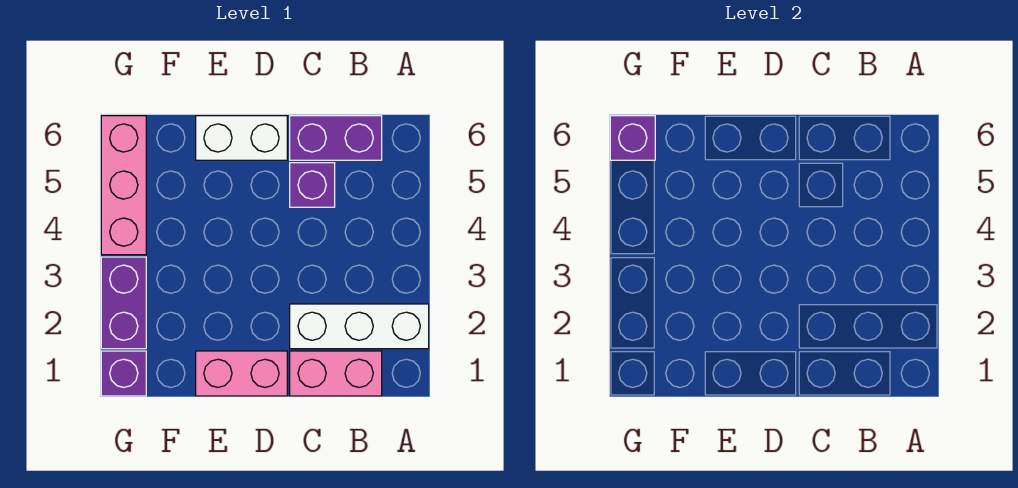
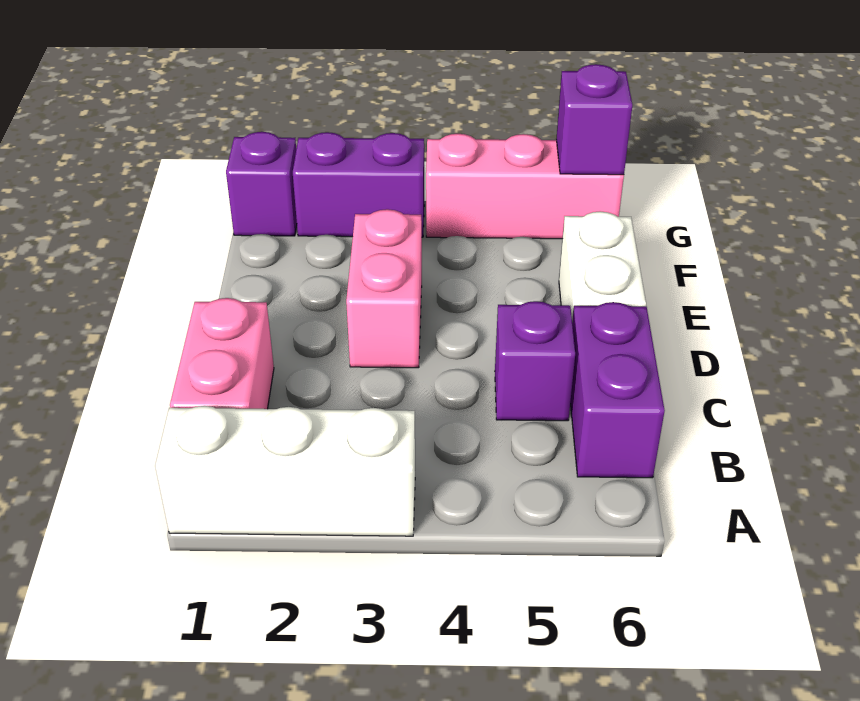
white 1x3 brick [290,304,429,349] -> white 1x3 brick turned to [155,406,415,536]
pink 1x2 brick [196,351,287,396] -> pink 1x2 brick moved to [346,209,422,368]

